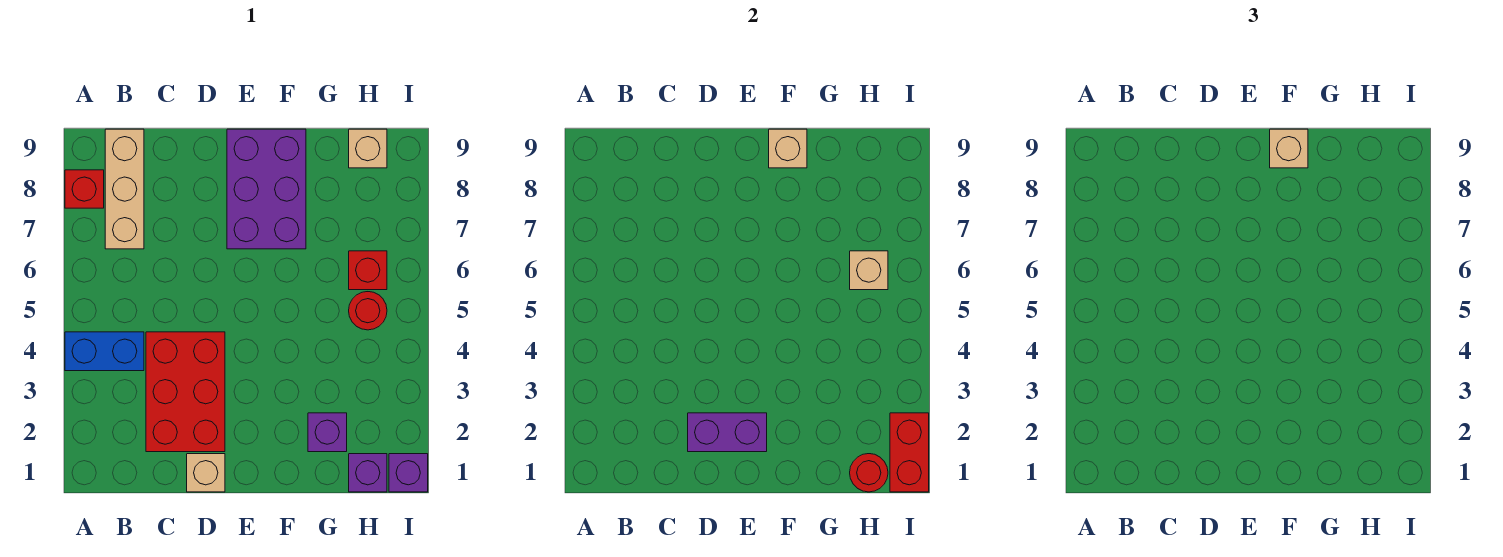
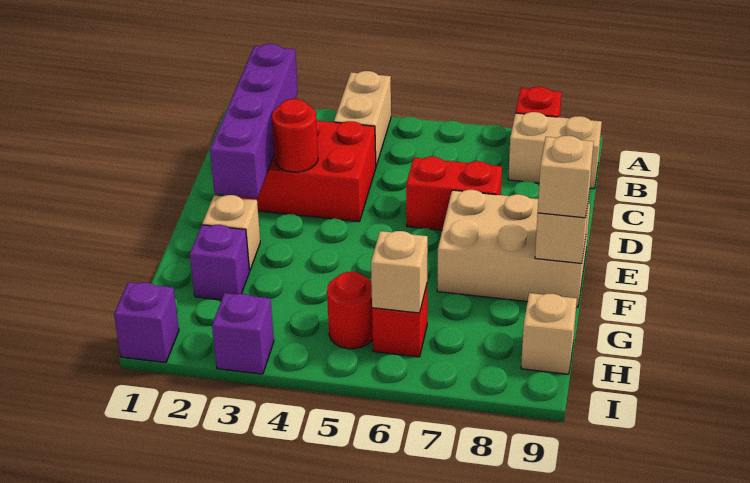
blue 1x2 brick [65,332,144,371] -> tan 1x2 brick [334,71,391,166]
tan 1x3 brick [105,129,144,249] -> tan 1x2 brick [508,112,602,189]
tan 1x1 brick [187,454,225,492] -> tan 1x1 brick moved to [202,195,260,271]
purple 1x2 brick [688,413,767,452] -> purple 1x4 brick [210,44,298,198]
purple 2x3 brick [227,129,306,249] -> tan 2x3 brick [437,190,590,307]
purple 1x1 brick [349,454,387,492] -> purple 1x1 brick moved to [212,293,274,374]
red 1x1 round brick [850,454,888,492] -> red 1x1 round brick moved to [272,99,318,172]
red 1x2 brick [890,413,929,492] -> red 1x2 brick moved to [406,157,502,230]

